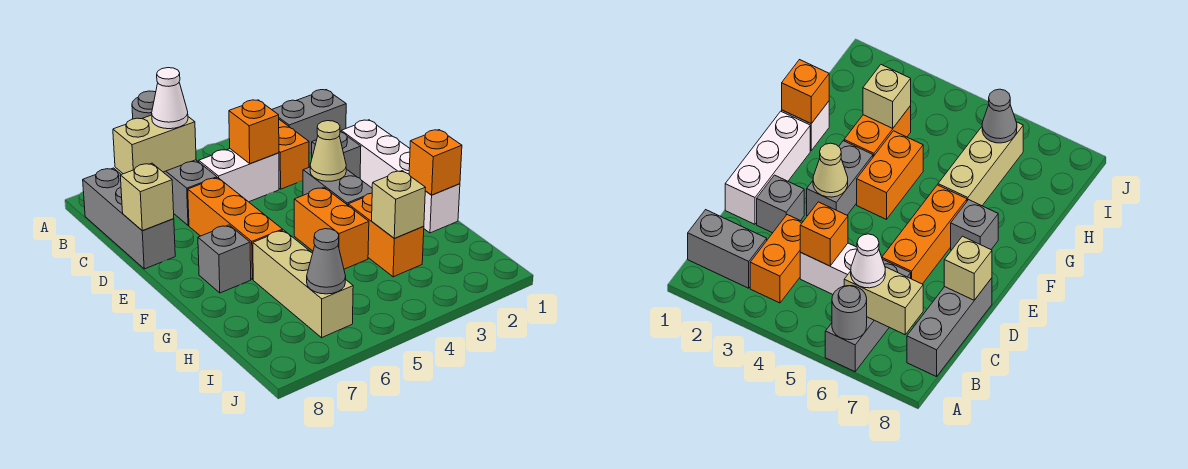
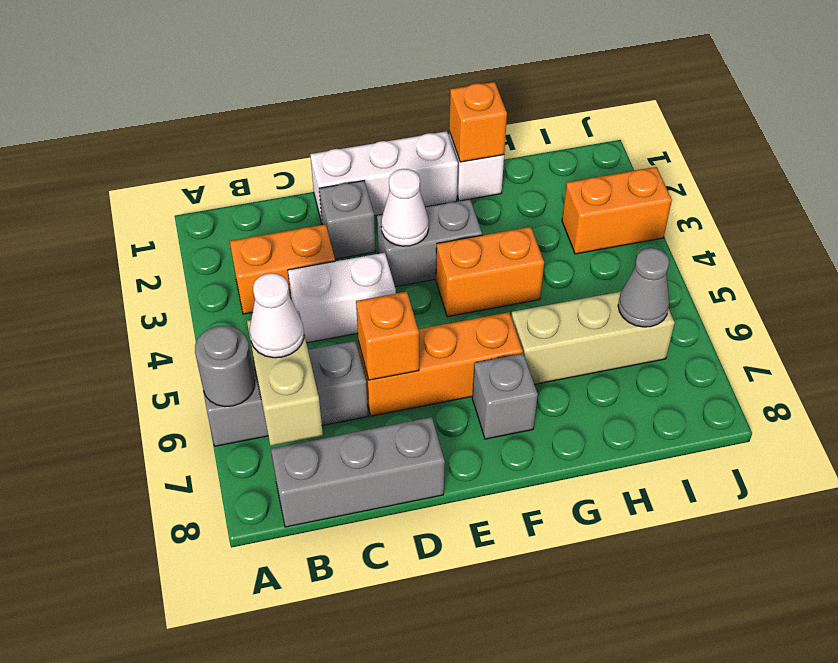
grey 1x2 brick [272,90,346,153] -> none
white 1x2 brick [199,149,279,202] -> white 1x2 brick turned to [288,253,396,343]
orange 1x1 brick [229,100,279,164] -> orange 1x1 brick moved to [356,292,419,380]
tan 1x1 brick [120,163,174,231] -> none
tan 1x1 cone [310,121,346,181] -> white 1x1 cone [381,169,429,246]
orange 1x2 brick [348,193,424,277] -> orange 1x2 brick moved to [562,167,672,254]
tan 1x1 brick [372,171,426,238] -> none

